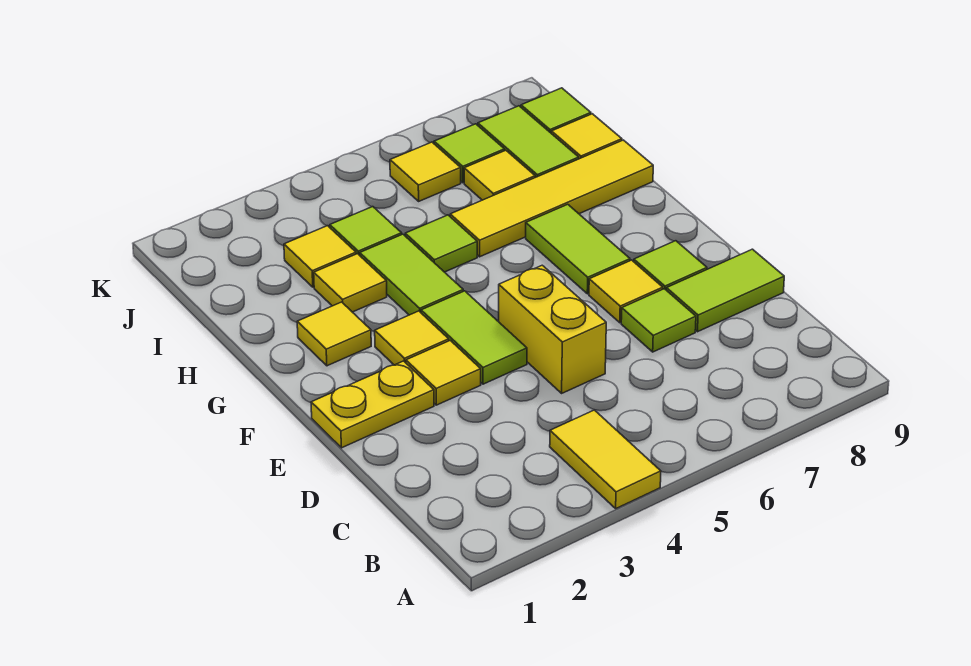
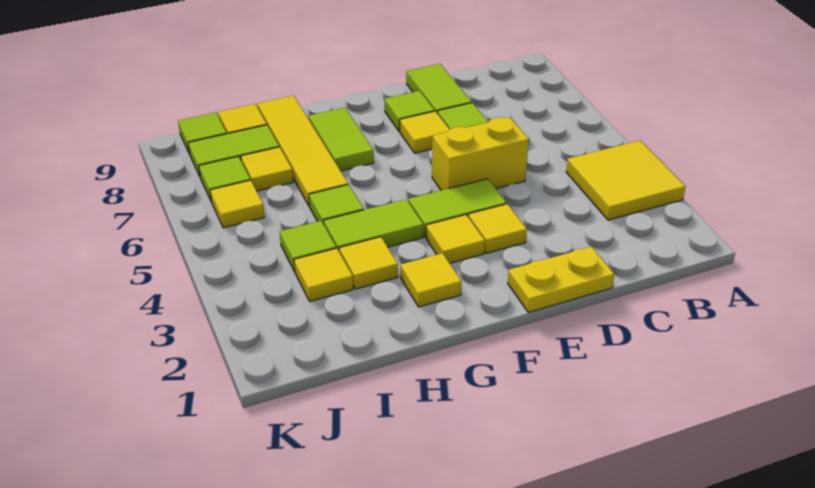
yellow 1x2 tile [550,410,661,508] -> yellow 2x2 tile [566,140,685,220]
yellow 1x2 plate [311,361,434,448] -> yellow 1x2 plate turned to [508,247,614,313]
lime 1x2 tile [526,204,630,294] -> lime 1x2 tile turned to [308,107,374,171]

